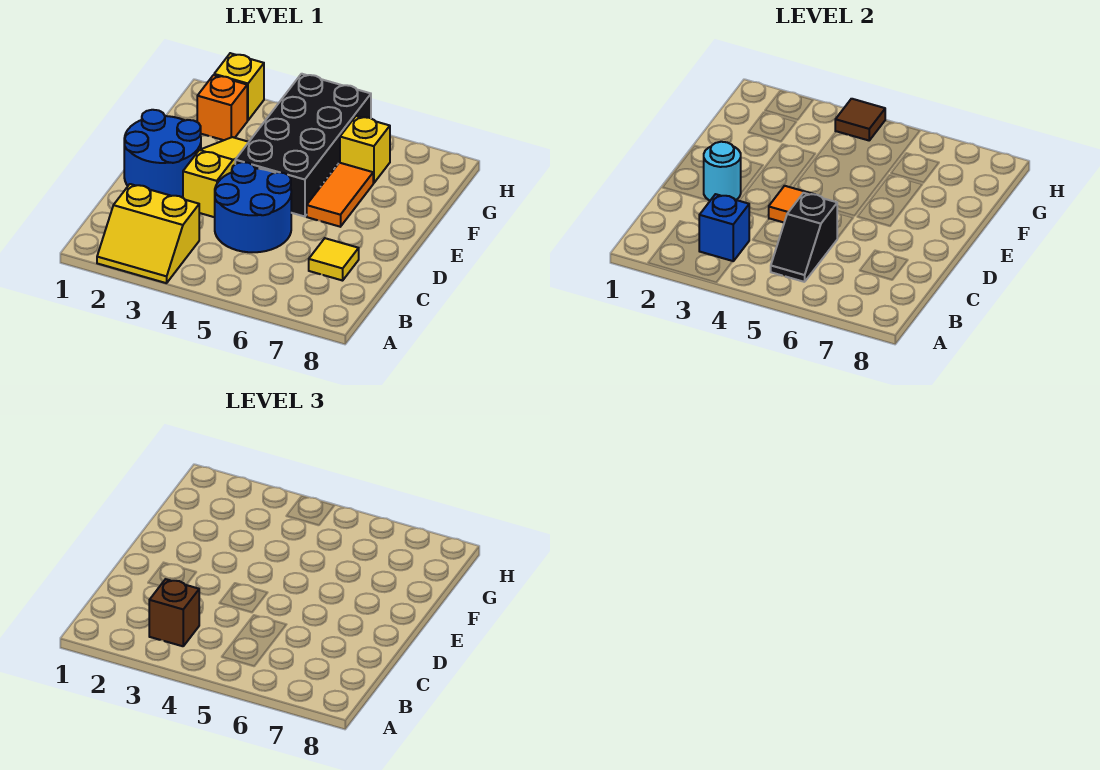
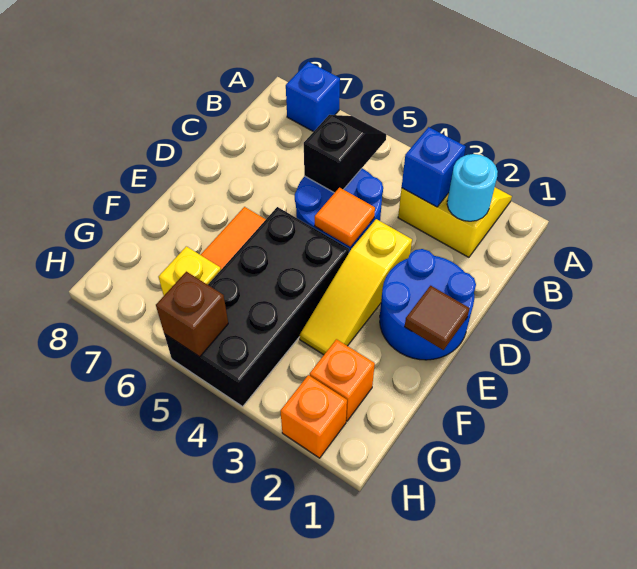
none -> blue 1x1 brick [286,62,340,132]
brown 1x1 brick [149,579,199,646] -> brown 1x1 brick moved to [156,272,228,357]
yellow 1x1 tile [309,238,359,281] -> none
cyan 1x1 round brick [704,142,741,201] -> cyan 1x1 round brick moved to [447,154,498,221]
yellow 1x1 brick [214,53,264,120] -> orange 1x1 brick [280,375,347,458]
brown 1x1 tile [835,99,885,140] -> brown 1x1 tile moved to [405,286,470,350]

